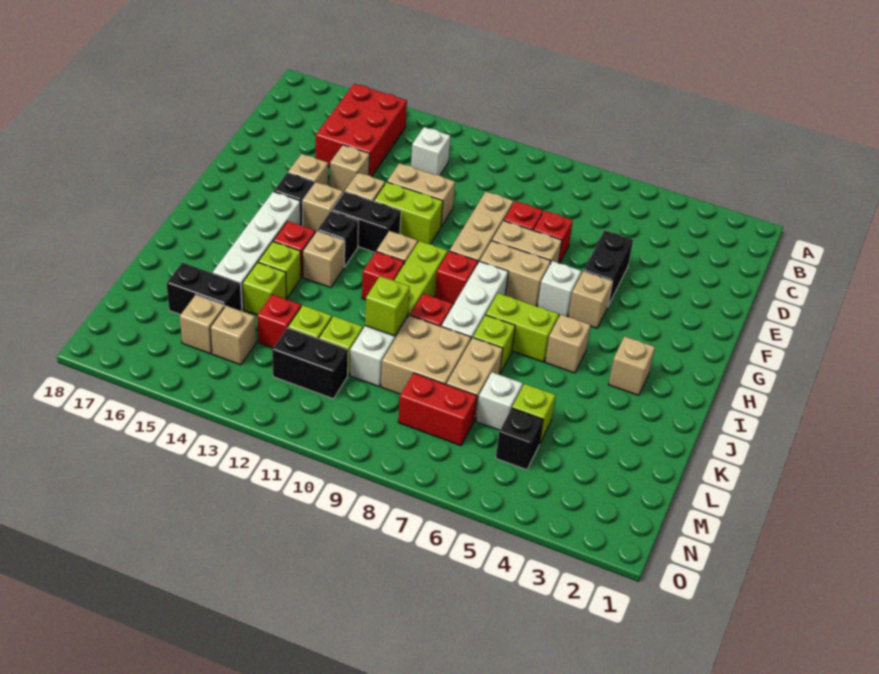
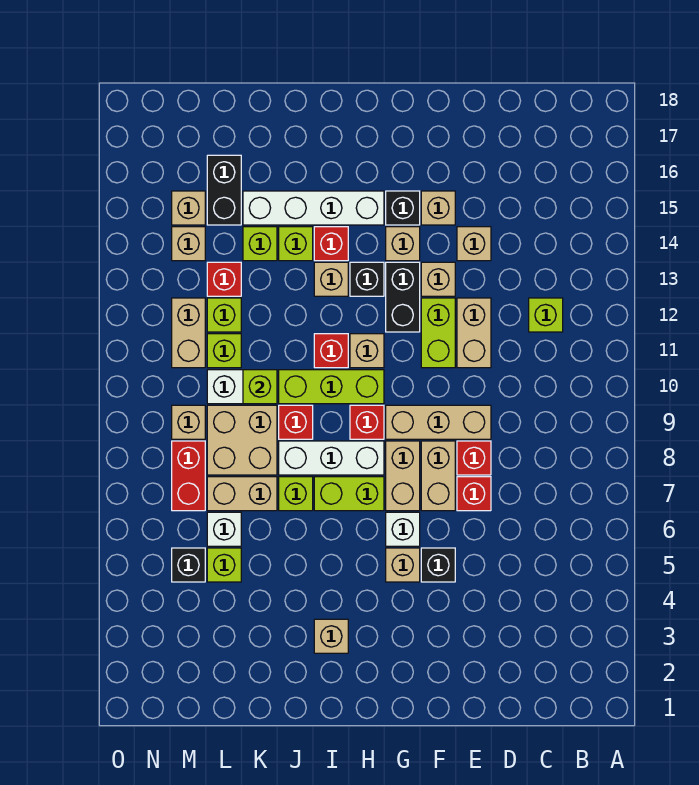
red 2x3 brick [316,84,407,177] -> none
white 1x1 brick [411,127,450,175] -> lime 1x1 brick [529,298,563,332]
black 1x2 brick [584,230,633,305] -> black 1x1 brick [421,548,455,582]
tan 1x1 brick [545,315,591,373] -> tan 1x1 brick moved to [172,405,205,439]
lime 1x2 brick [486,293,559,362] -> lime 1x2 brick turned to [314,477,384,511]
black 1x2 brick [272,328,348,399] -> tan 1x2 brick [172,298,205,368]

